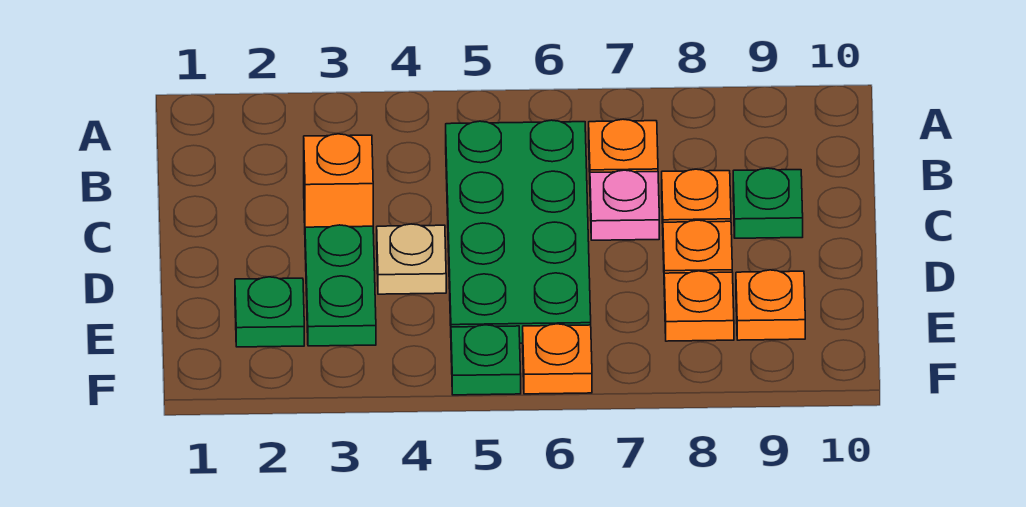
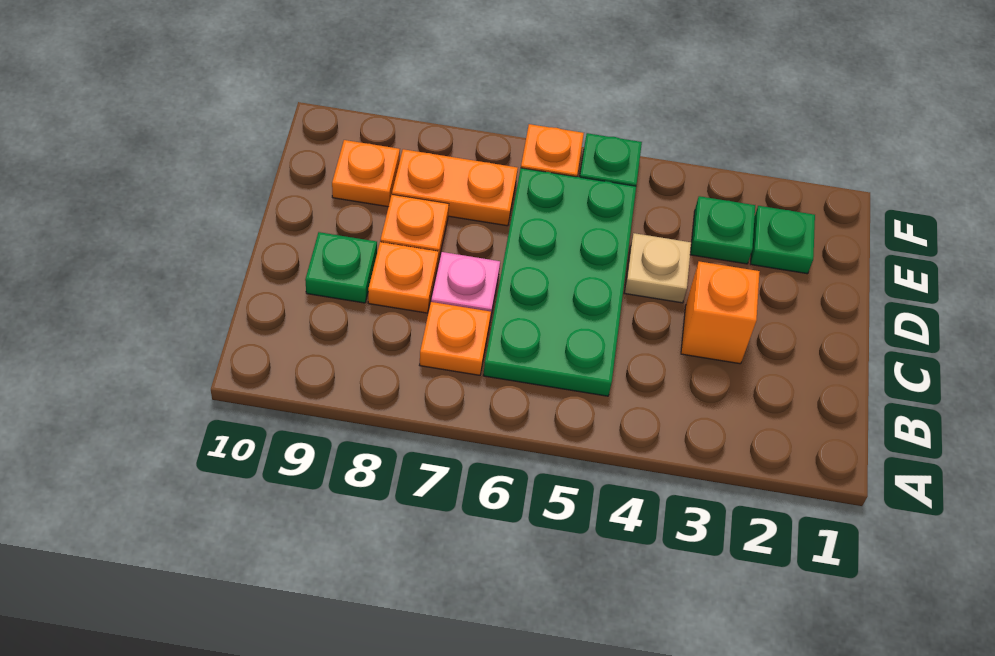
green 1x2 plate [305,225,376,346] -> green 1x1 plate [690,196,755,264]
orange 1x1 plate [664,271,734,341] -> orange 1x2 plate [392,149,518,226]

